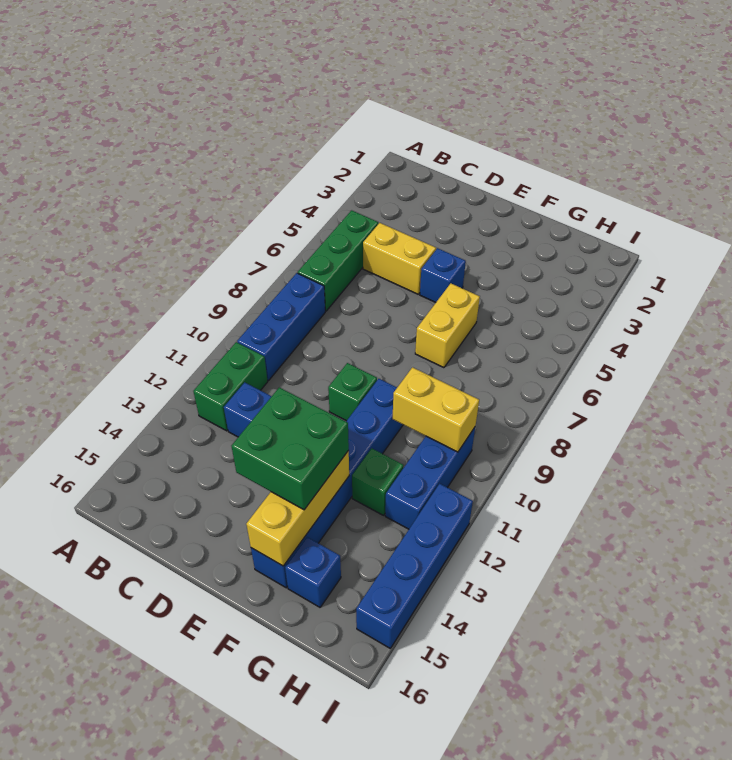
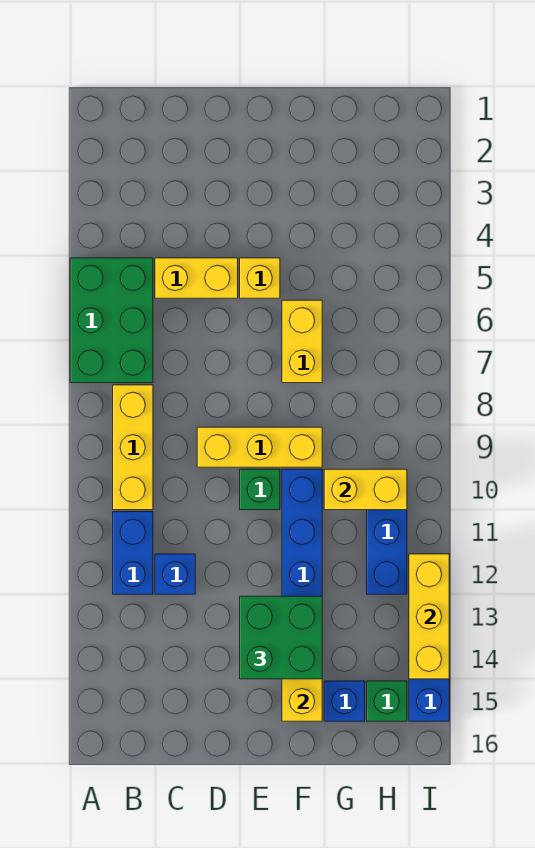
green 1x3 brick [298,210,378,311] -> green 2x3 brick [70,258,153,383]
blue 1x3 brick [237,273,325,381] -> yellow 1x3 brick [113,385,153,510]
green 1x2 brick [193,342,268,431] -> blue 1x2 brick [113,512,153,594]
none -> yellow 1x3 brick [197,427,322,467]
blue 1x1 brick [420,248,466,302] -> yellow 1x1 brick [240,258,280,298]
green 1x1 brick [352,448,403,515] -> green 1x1 brick moved to [367,681,407,721]
none -> yellow 1x3 brick [409,554,449,679]

